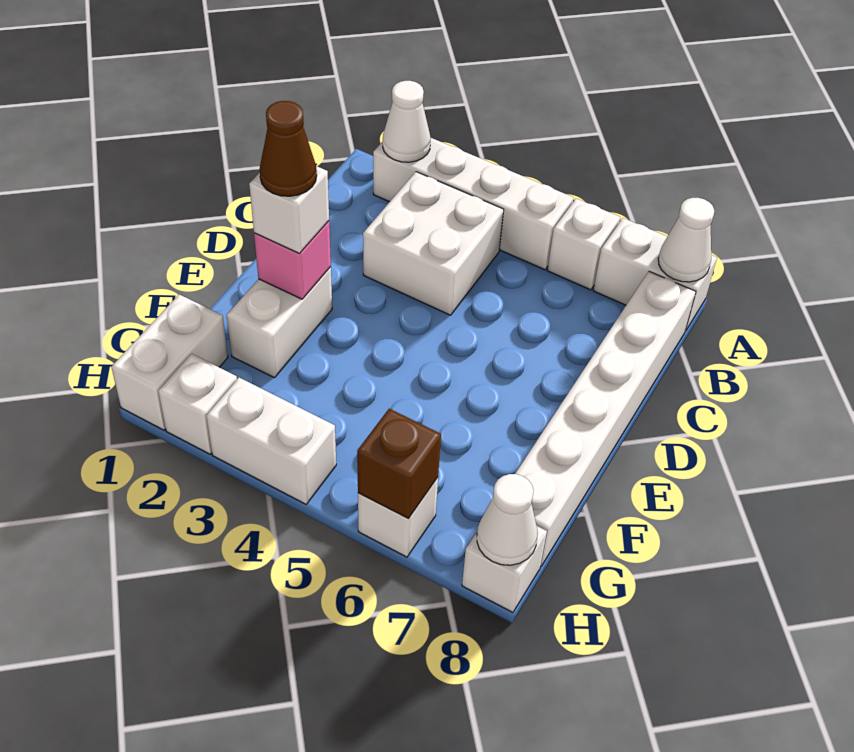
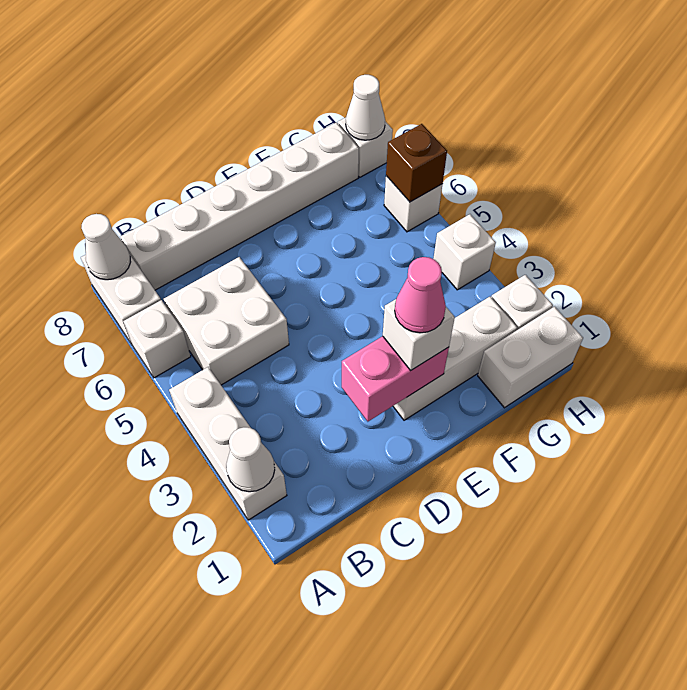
white 1x4 brick [373,138,574,270] -> white 1x3 brick [169,367,287,520]
white 2x2 brick [363,172,504,315] -> white 2x2 brick moved to [164,257,289,385]
white 1x2 brick [227,267,332,378] -> white 1x3 brick [393,297,517,420]
pink 1x1 brick [254,221,331,299] -> pink 1x2 brick [342,336,449,421]
brown 1x1 cone [260,101,317,196] -> pink 1x1 cone [395,257,446,333]
white 1x2 brick [206,378,336,504] -> white 1x1 brick [433,214,496,290]

